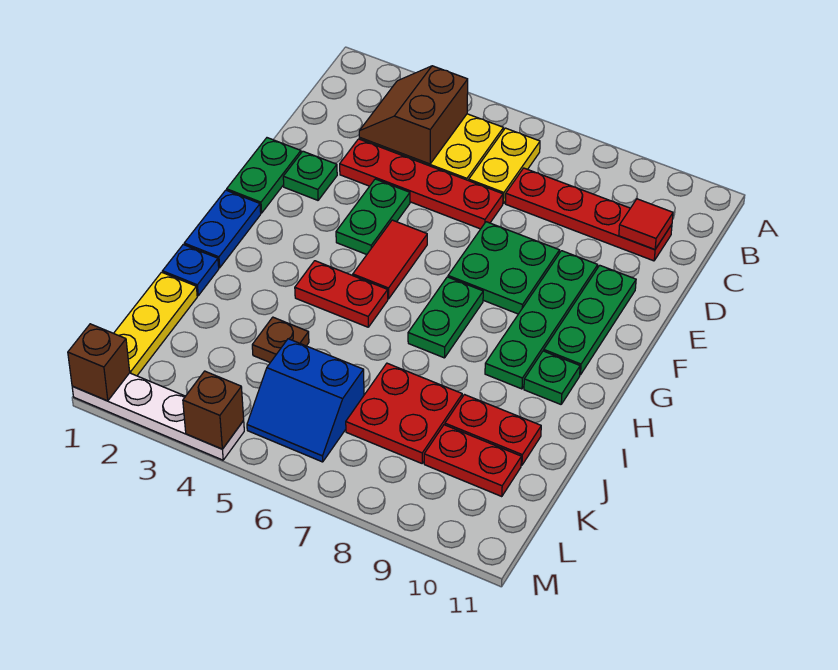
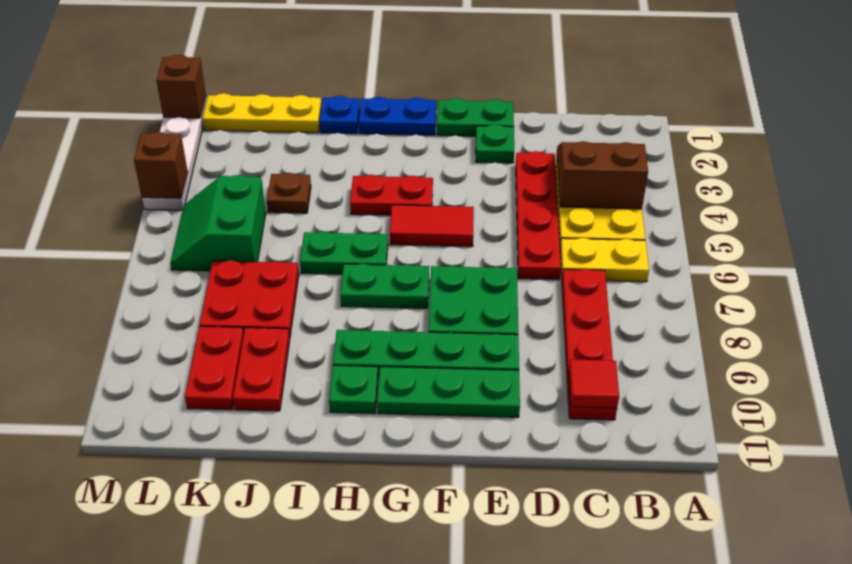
green 1x2 plate [336,179,410,255] -> green 1x2 plate moved to [300,232,388,274]
red 1x2 plate [295,261,388,327] -> red 1x2 plate turned to [350,175,433,215]
blue 2x2 slope [247,339,364,462] -> green 2x2 slope [170,175,266,271]

